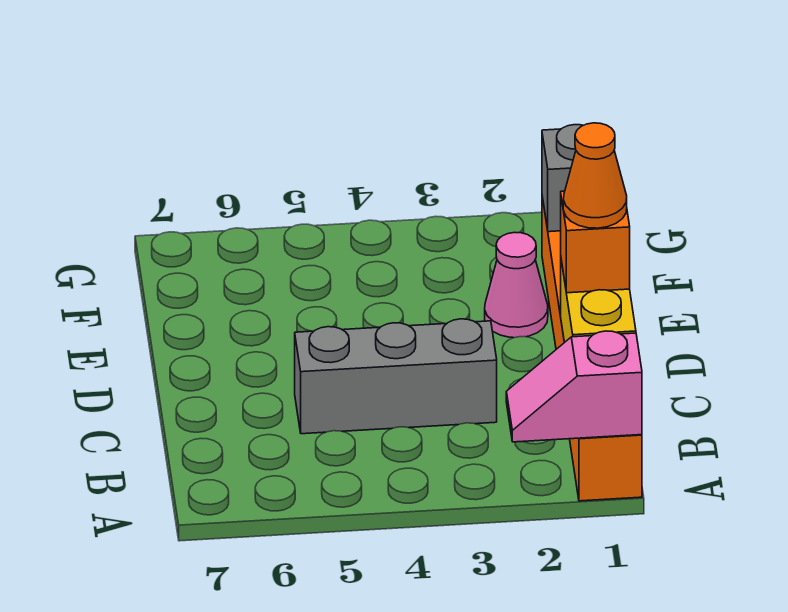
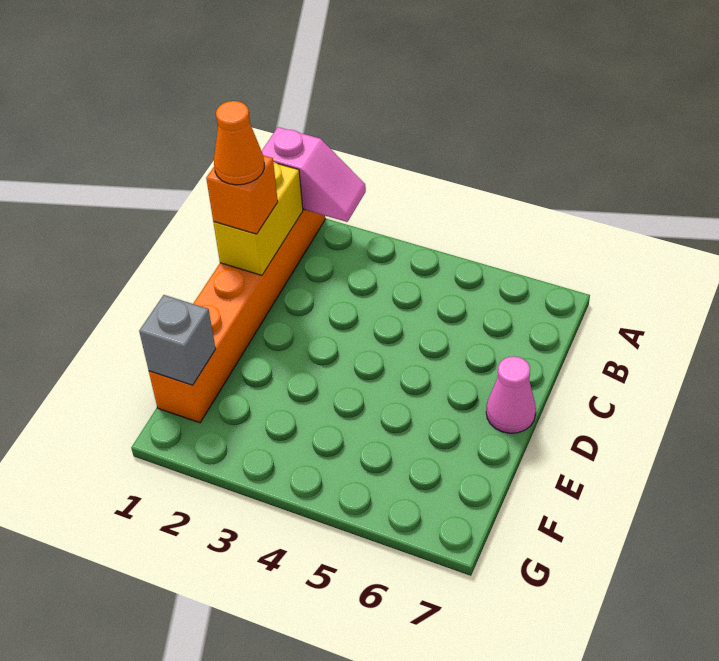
grey 1x3 brick [295,319,497,434] -> none
pink 1x1 cone [485,232,548,338] -> pink 1x1 cone moved to [486,356,536,433]

